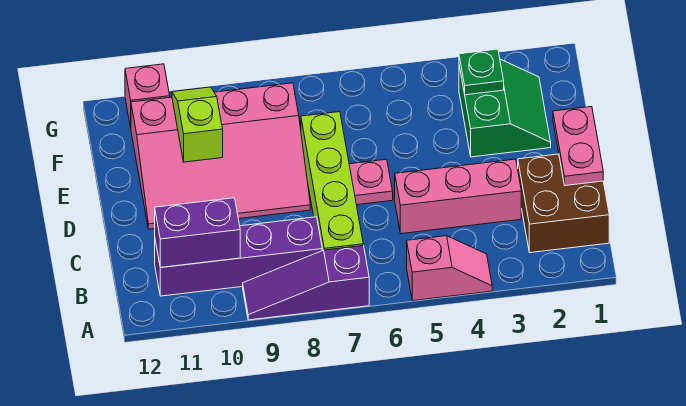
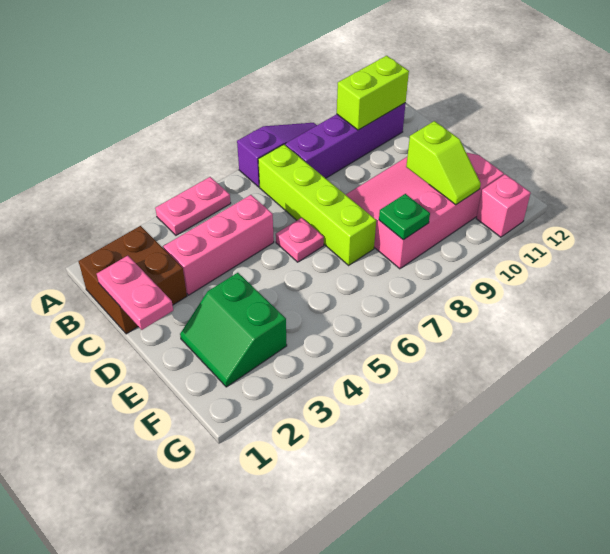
pink 1x2 slope [407,236,492,301] -> pink 1x2 plate [155,177,231,235]
purple 1x2 brick [155,198,240,267] -> lime 1x2 brick [337,56,409,130]
green 1x1 plate [459,49,504,95] -> green 1x1 plate moved to [379,194,430,240]

